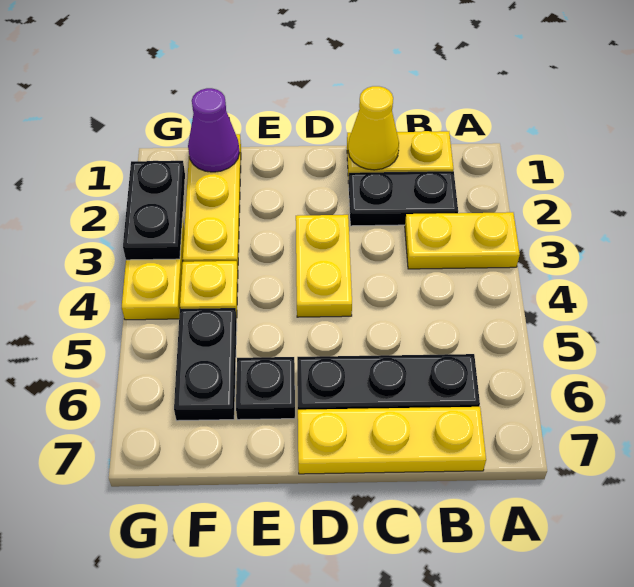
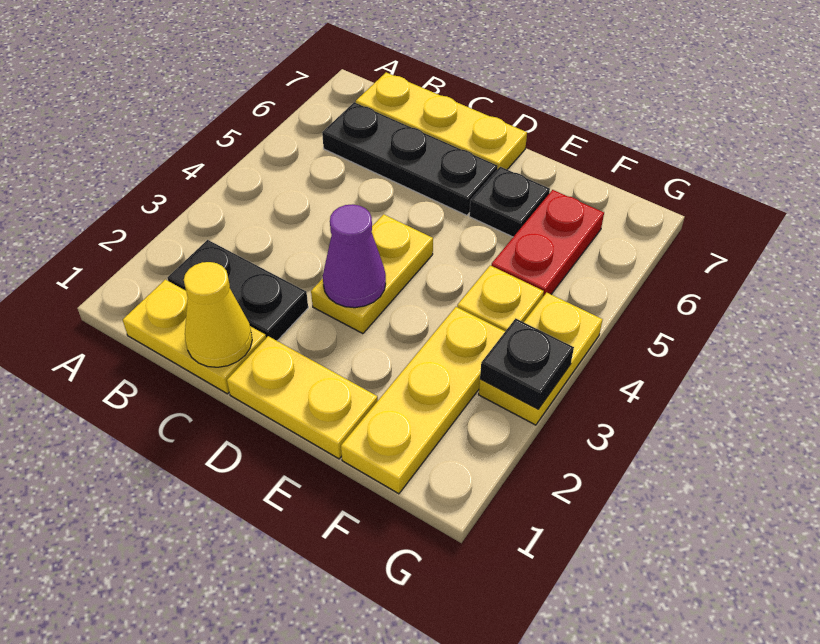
yellow 1x2 plate [405,212,520,269] -> yellow 1x2 plate moved to [227,336,378,459]
purple 1x1 cone [188,88,240,172] -> purple 1x1 cone moved to [323,204,386,308]
black 1x2 plate [174,308,237,421] -> red 1x2 plate [491,190,604,296]
black 1x2 plate [123,161,185,260] -> black 1x1 plate [480,318,574,409]

